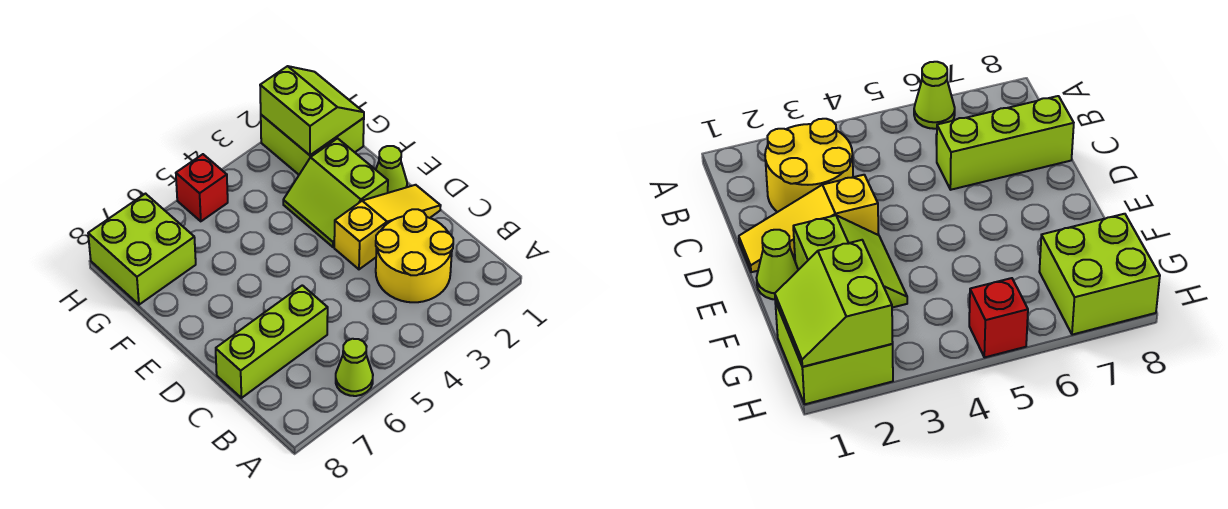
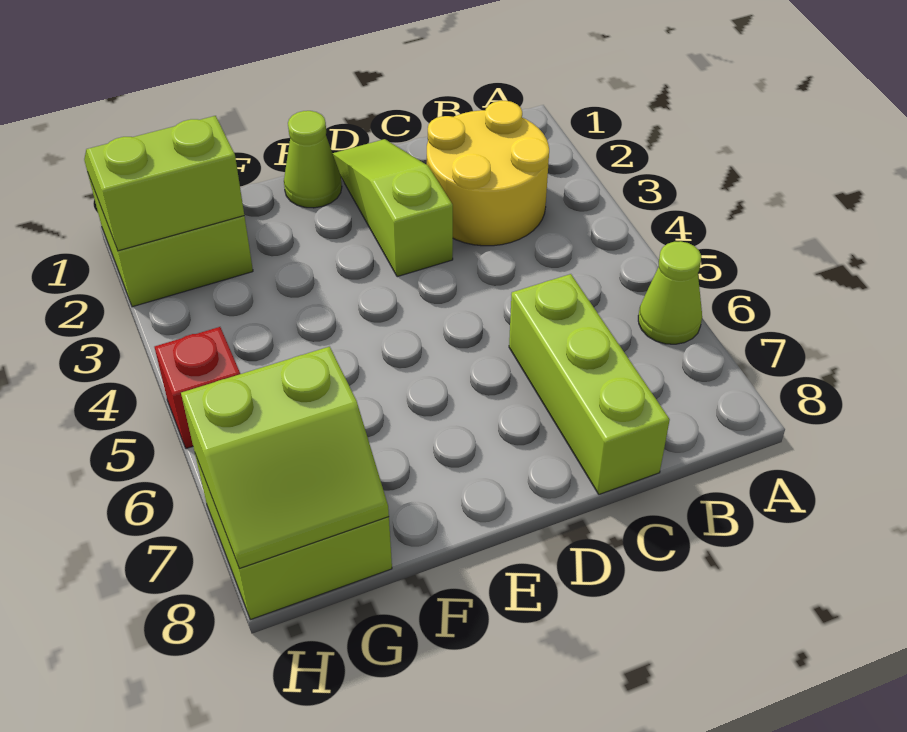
yellow 1x3 slope [334,185,441,269] -> lime 1x3 slope [333,139,453,277]
lime 2x2 slope [283,138,388,247] -> lime 2x2 slope moved to [181,347,389,569]

